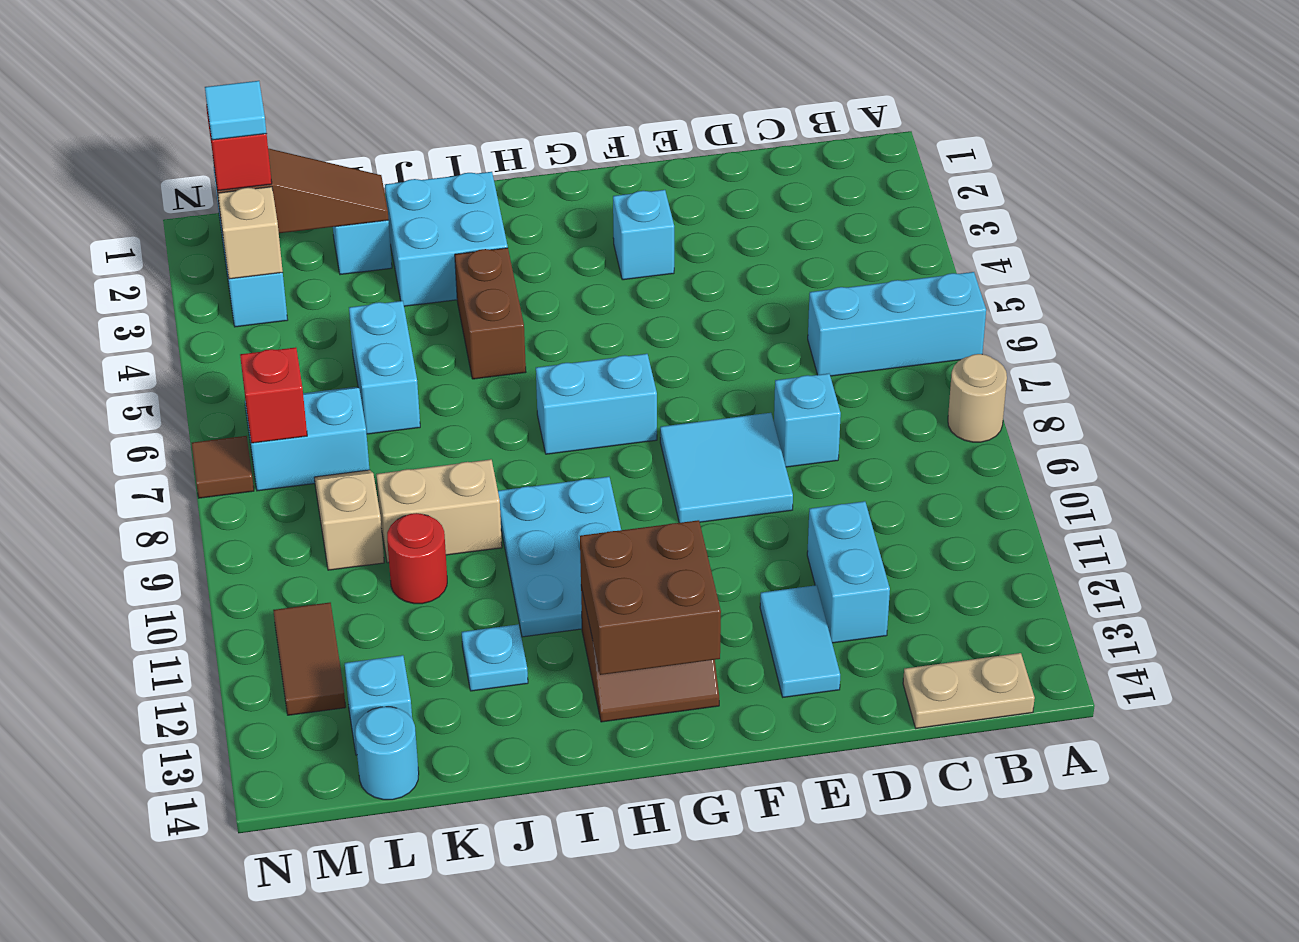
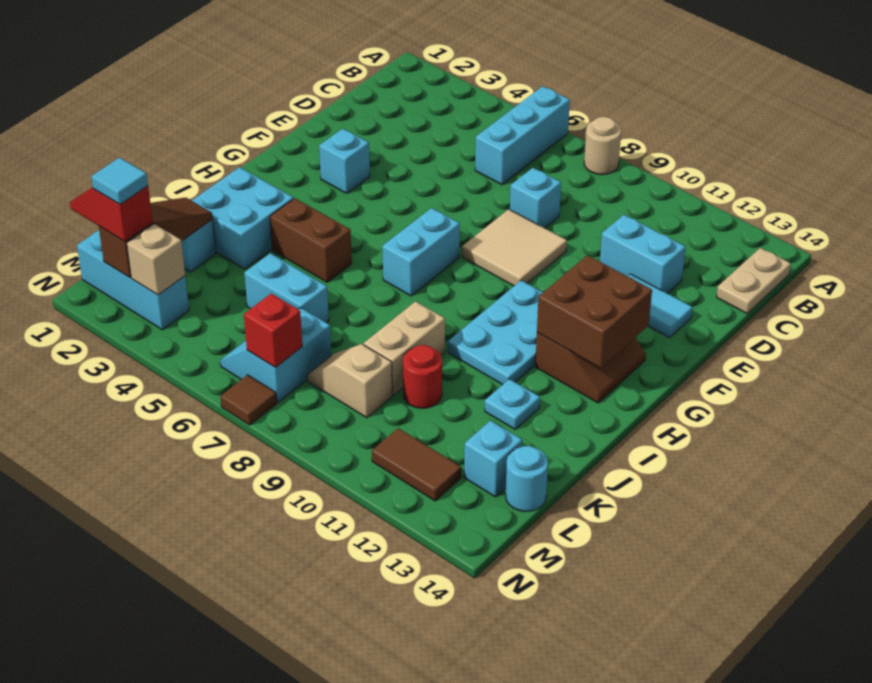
cyan 2x2 tile [660,413,793,523] -> tan 2x2 tile [462,209,567,286]
cyan 2x3 plate [498,477,621,637] -> cyan 2x3 plate turned to [448,280,543,385]

